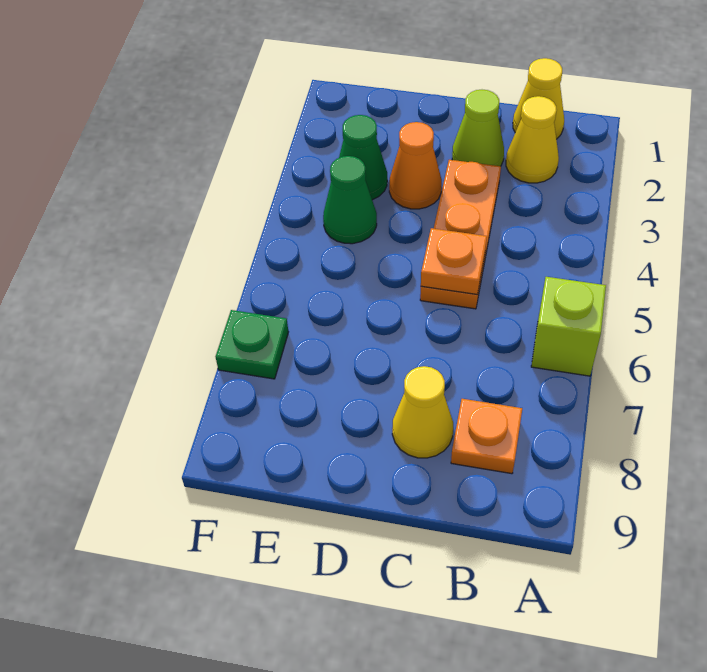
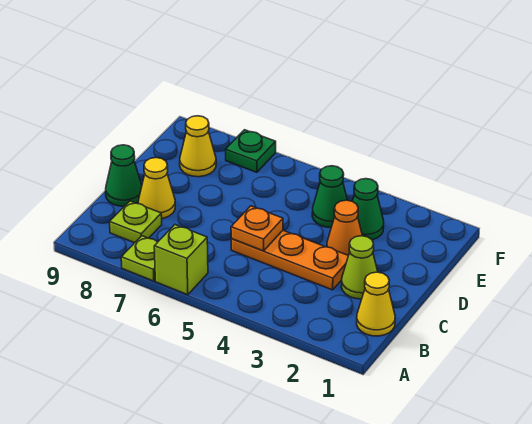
none -> lime 1x1 plate [121,236,158,281]
yellow 1x1 cone [506,96,559,183] -> yellow 1x1 cone moved to [180,116,216,177]
orange 1x1 plate [451,399,522,474] -> lime 1x1 plate [110,201,162,243]
none -> green 1x1 cone [106,145,142,206]

